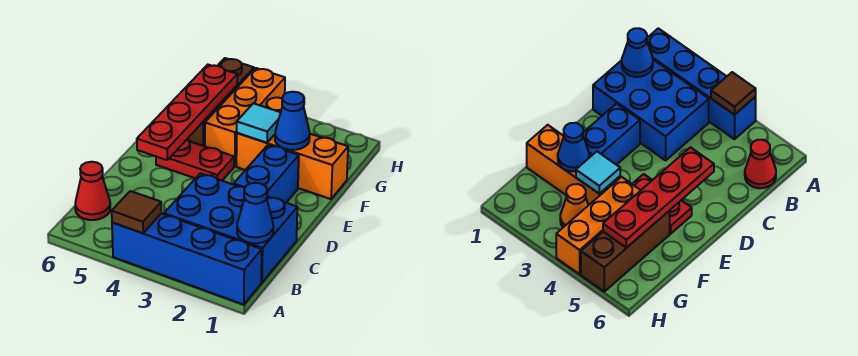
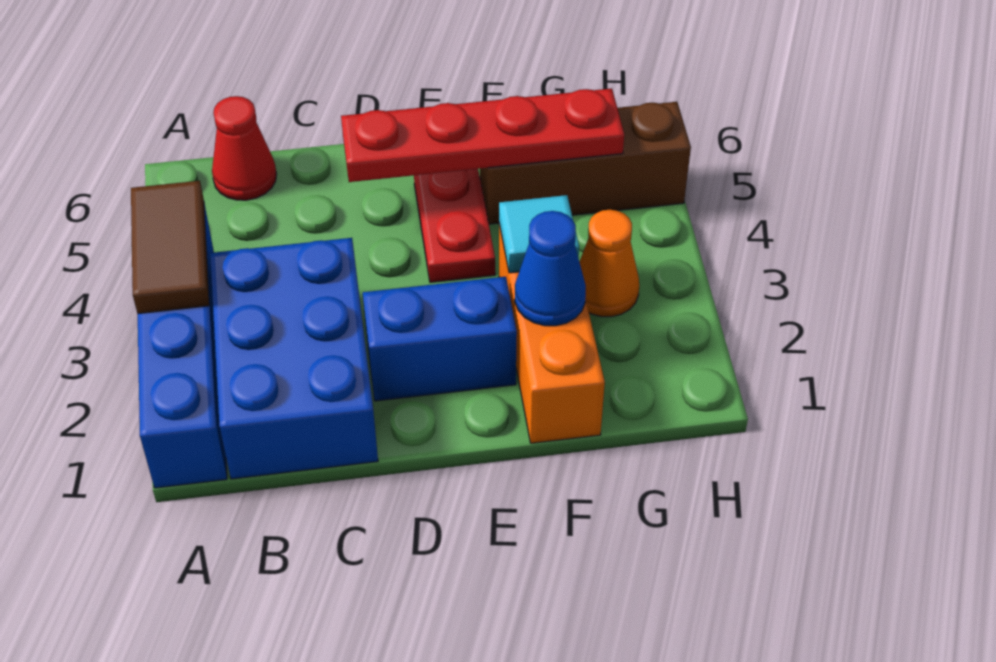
brown 1x1 tile [112,191,161,233] -> brown 1x2 tile [131,181,209,314]
blue 1x1 cone [237,183,273,243] -> none
orange 1x3 brick [205,68,285,166] -> none

